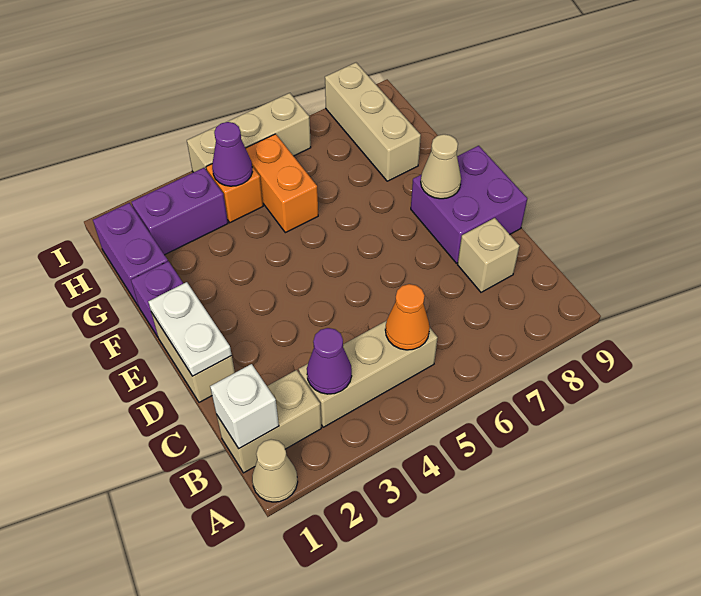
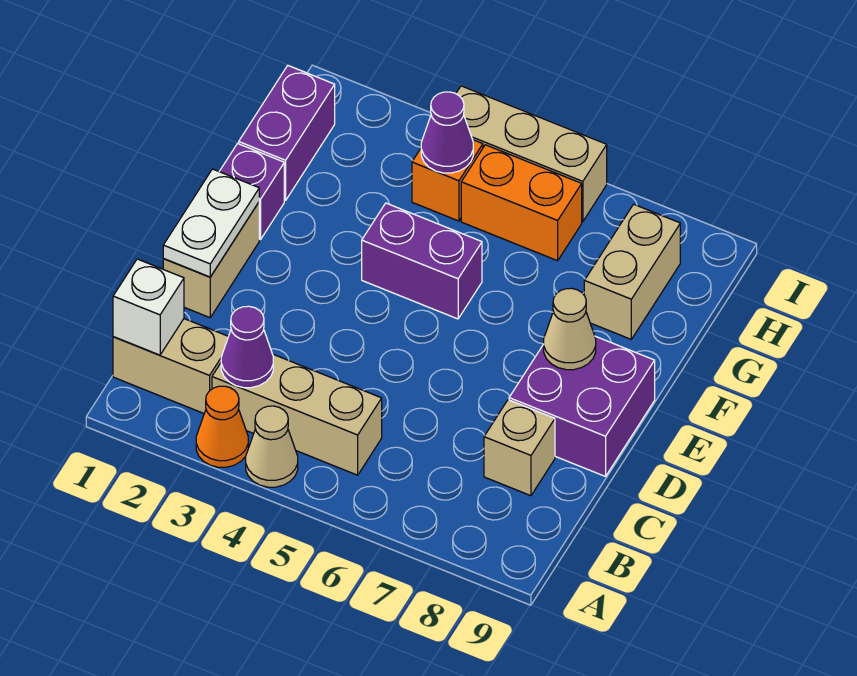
tan 1x1 cone [252,439,298,502] -> tan 1x1 cone moved to [246,406,298,487]
orange 1x1 cone [385,284,430,350] -> orange 1x1 cone moved to [196,386,248,467]
orange 1x2 brick [246,134,318,233] -> orange 1x2 brick turned to [461,145,582,261]
tan 1x3 brick [325,63,421,181] -> tan 1x2 brick [584,204,680,339]
purple 1x2 brick [132,168,228,255] -> purple 1x2 brick moved to [362,203,482,319]

